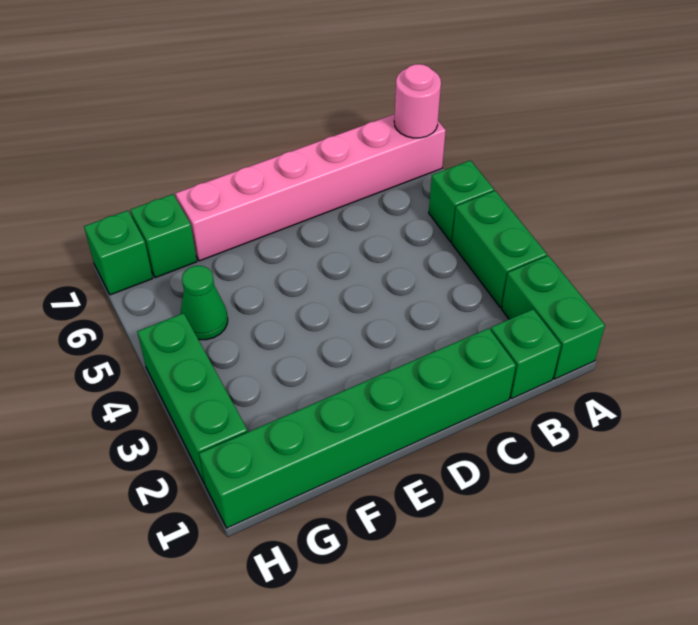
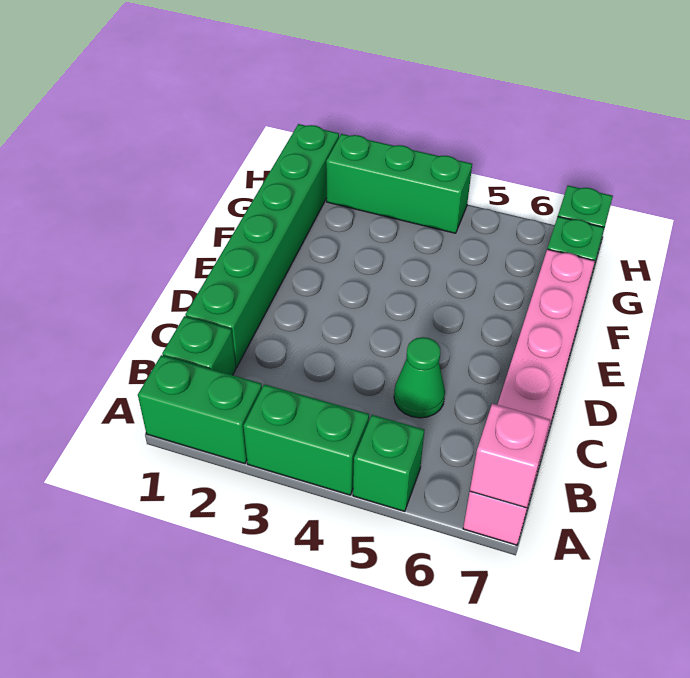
pink 1x1 round brick [394,64,441,138] -> pink 1x1 brick [470,404,550,508]
green 1x1 cone [180,266,228,340] -> green 1x1 cone moved to [394,337,445,418]

